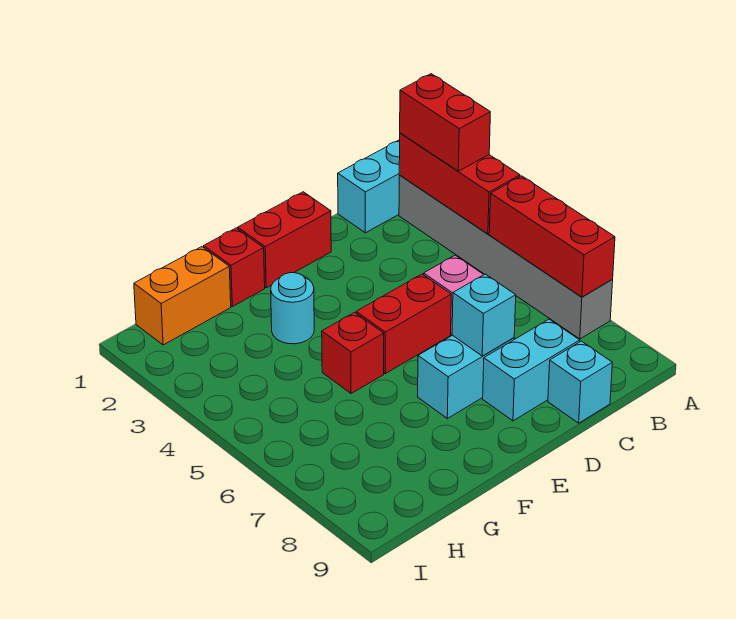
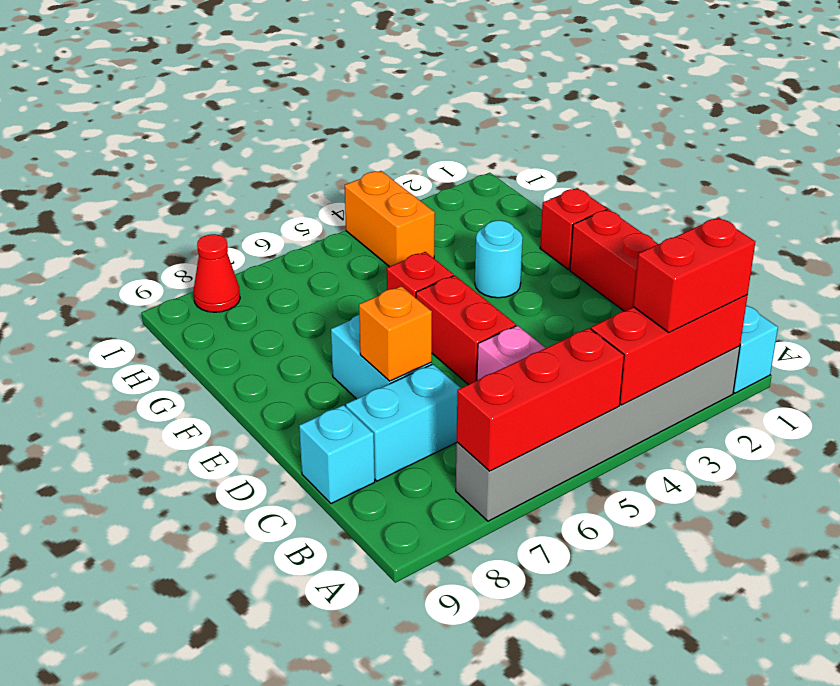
cyan 1x2 brick [483,319,580,421] -> cyan 1x2 brick turned to [346,364,460,481]
cyan 1x1 brick [452,274,516,356] -> orange 1x1 brick [359,286,432,381]
orange 1x2 brick [134,247,231,345] -> orange 1x2 brick moved to [345,171,435,267]
none -> red 1x1 cone [193,234,240,312]

